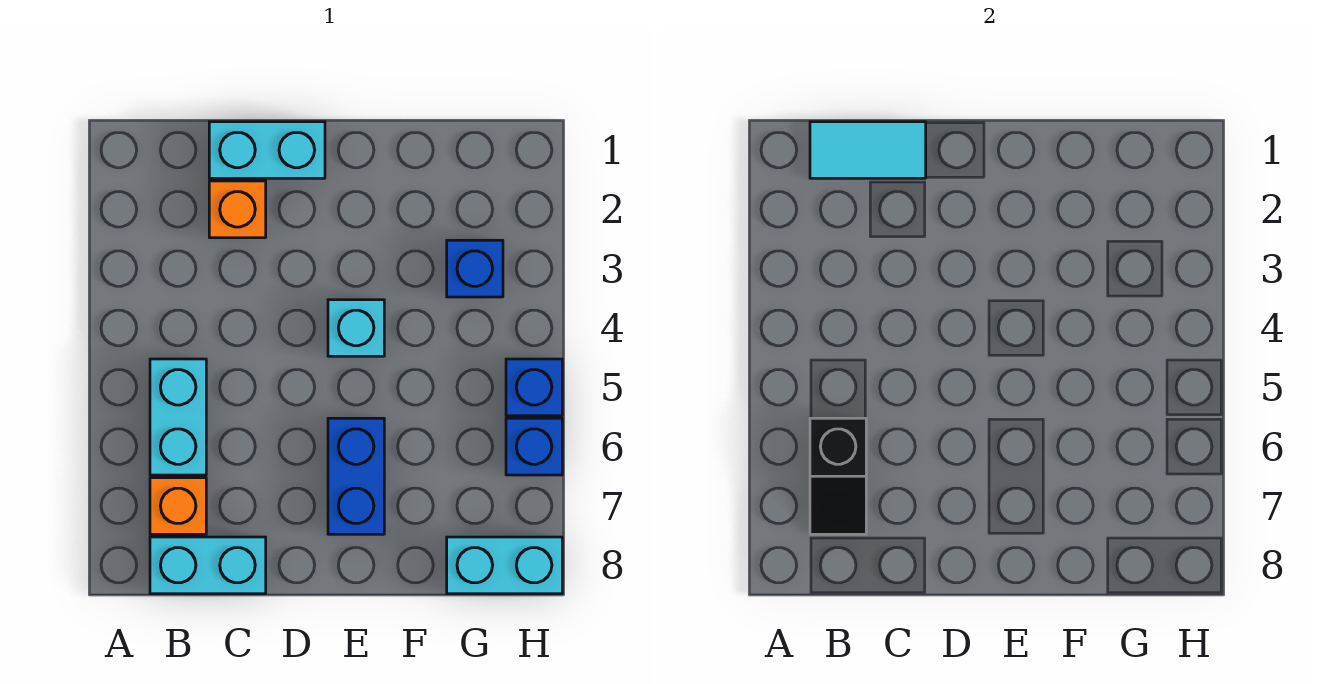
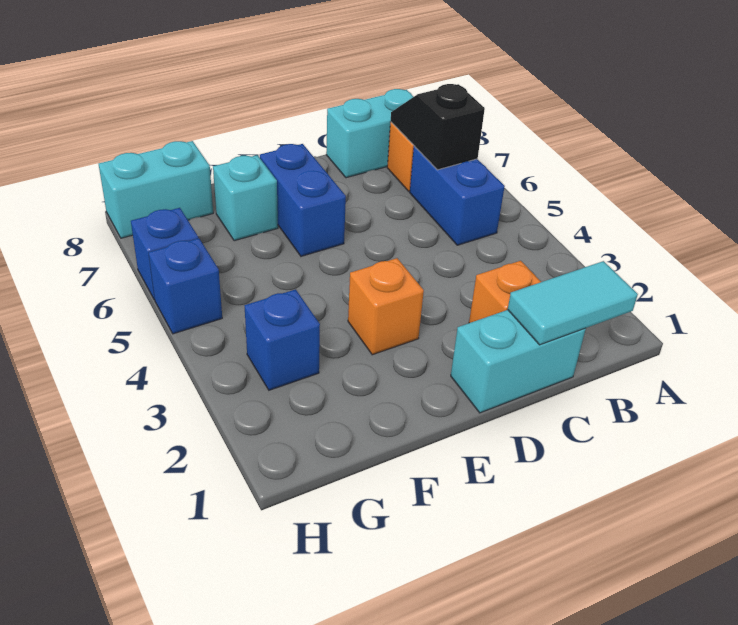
cyan 1x2 brick [150,359,206,475] -> blue 1x2 brick [410,146,505,245]
none -> orange 1x1 brick [348,258,424,355]
cyan 1x1 brick [328,300,384,356] -> cyan 1x1 brick moved to [213,155,278,241]

